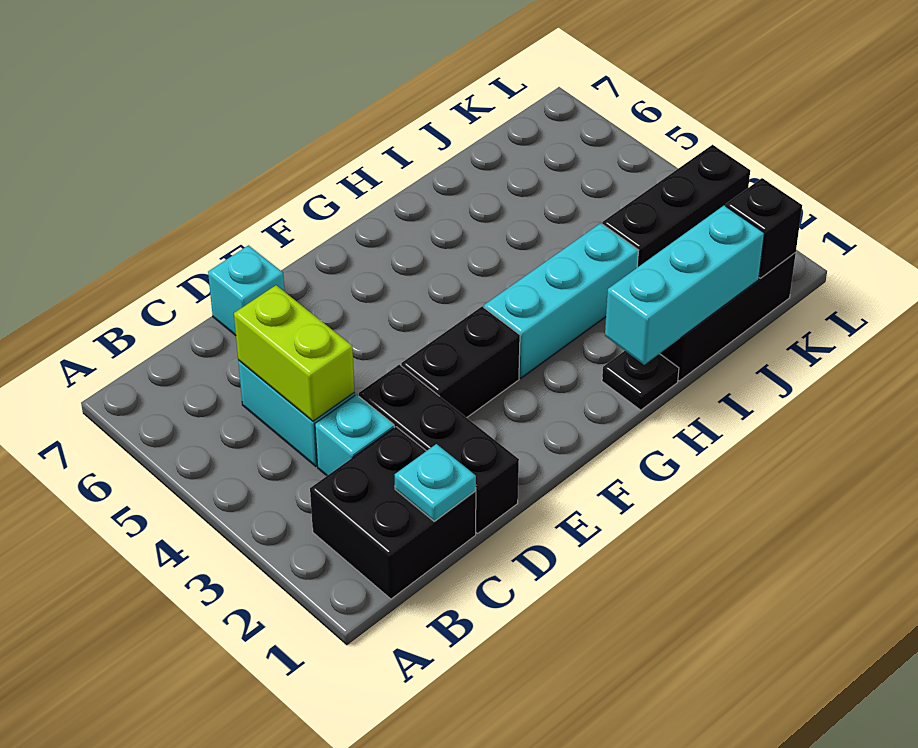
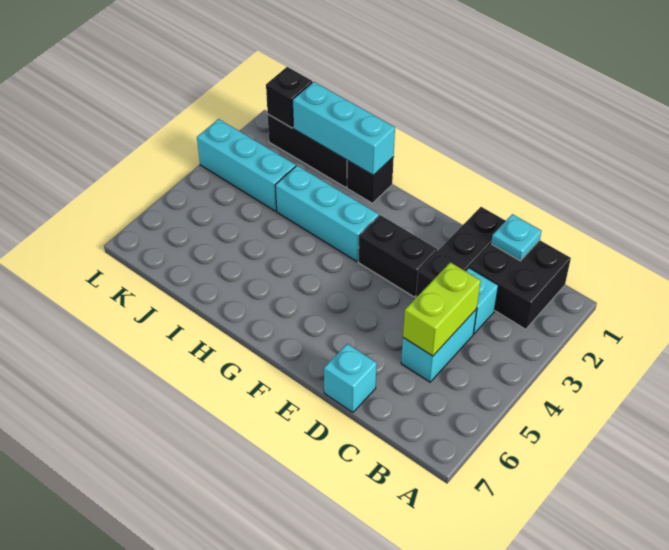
black 1x1 plate [602,351,679,410] -> black 1x1 brick [347,157,394,203]
black 1x3 brick [602,145,750,267] -> cyan 1x3 brick [197,119,296,211]

